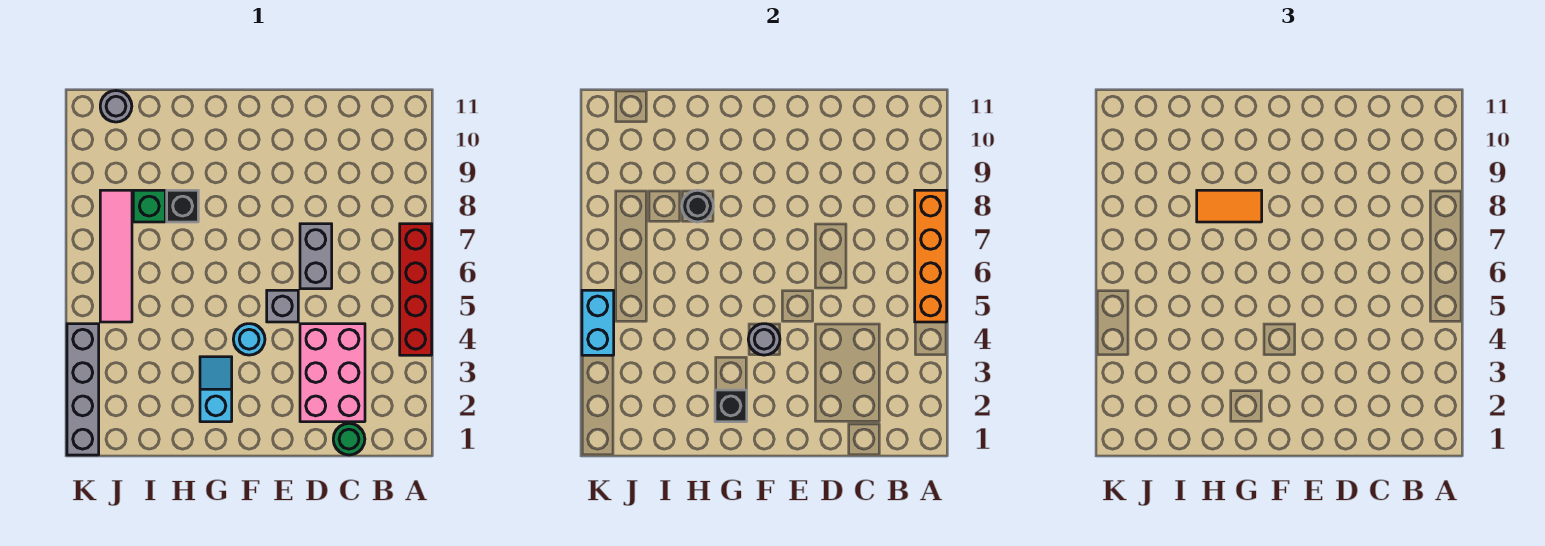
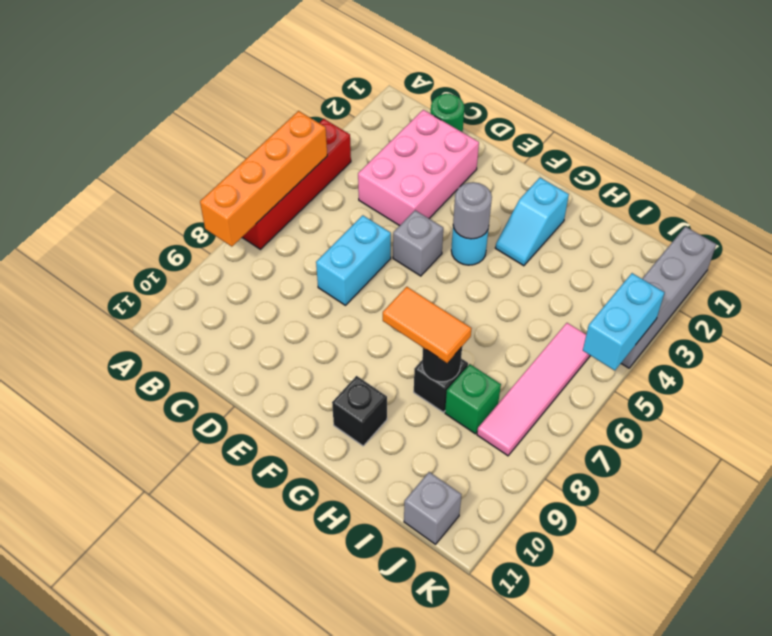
grey 1x2 brick [300,224,332,289] -> cyan 1x2 brick [316,215,391,305]
black 1x1 brick [715,390,747,422] -> black 1x1 brick moved to [332,376,387,446]
grey 1x1 round brick [100,91,132,122] -> grey 1x1 brick [404,472,461,544]

